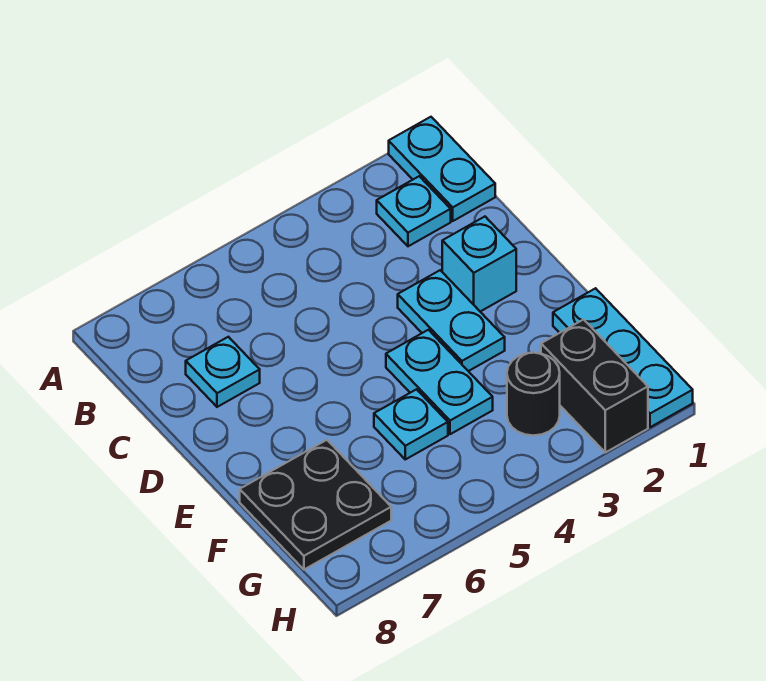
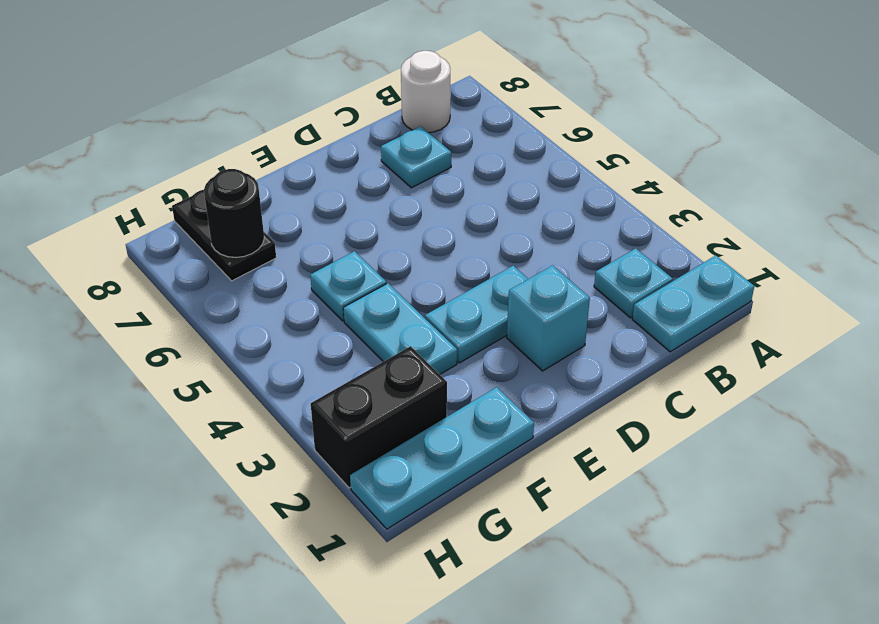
none -> white 1x1 round brick [401,51,450,133]
cyan 1x2 plate [386,330,493,434] -> cyan 1x2 plate turned to [343,283,457,374]
black 2x2 plate [240,440,391,570] -> black 1x2 plate [172,190,276,281]
black 1x1 round brick [507,353,560,436] -> black 1x1 round brick moved to [204,169,264,257]

